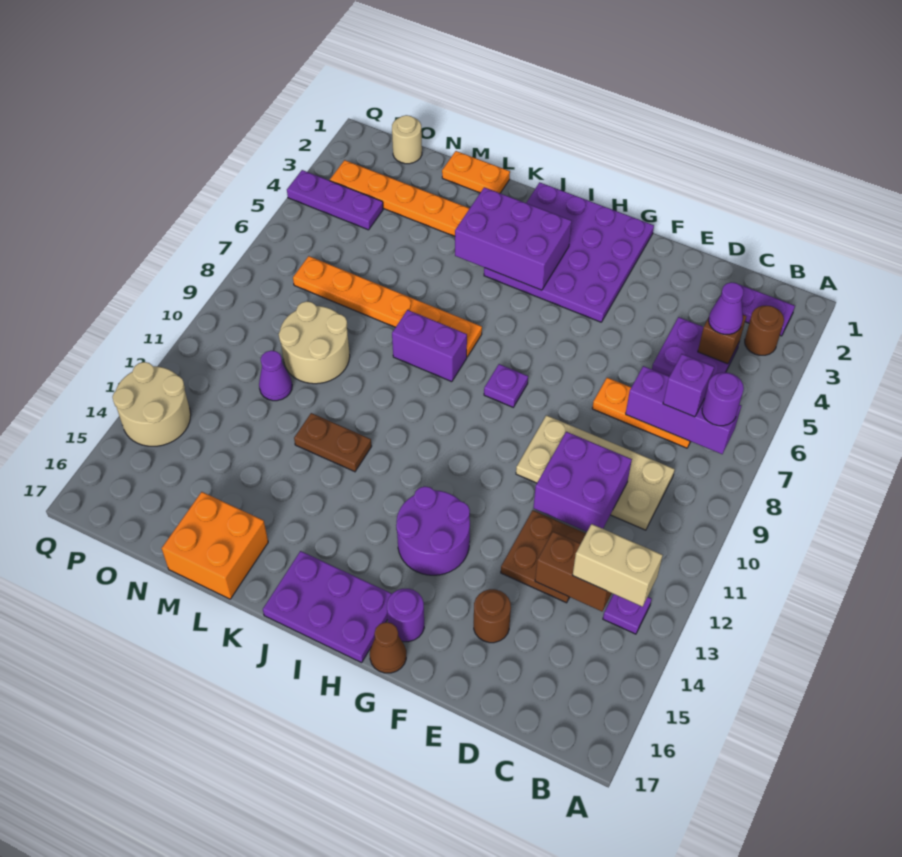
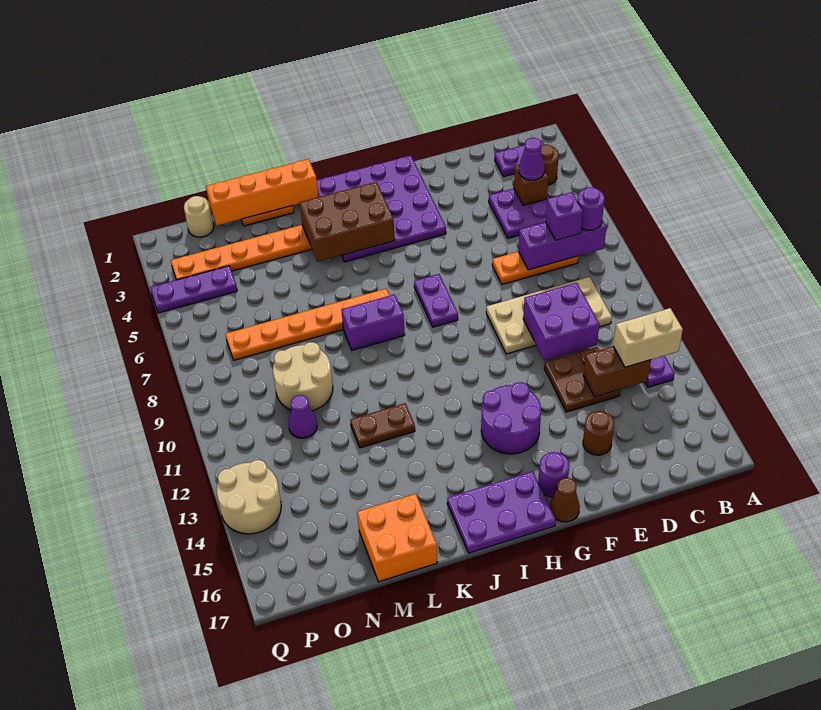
purple 1x1 plate [484,364,528,407] -> purple 1x2 plate [414,274,458,327]
purple 2x3 brick [455,187,572,290] -> brown 2x3 brick [300,182,395,262]
none -> orange 1x4 brick [206,159,318,225]

